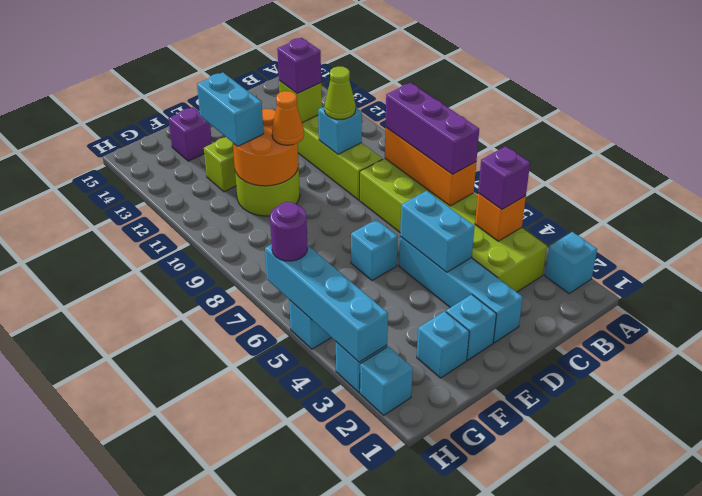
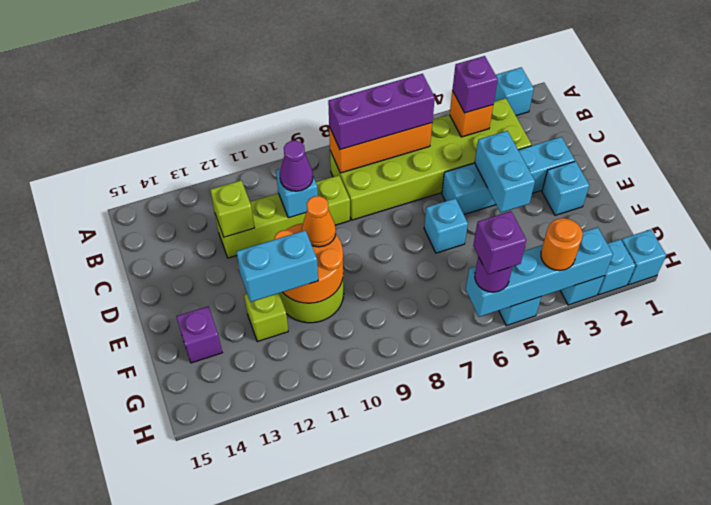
lime 1x1 cone [324,66,356,119] -> purple 1x1 cone [280,141,313,191]
purple 1x1 brick [277,38,321,94] -> purple 1x1 brick moved to [473,211,527,274]
cyan 1x2 brick [400,191,475,272] -> cyan 1x2 brick turned to [475,131,535,213]
cyan 1x1 brick [417,311,469,378] -> cyan 1x1 brick moved to [621,229,666,285]
none -> orange 1x1 round brick [541,218,583,270]

